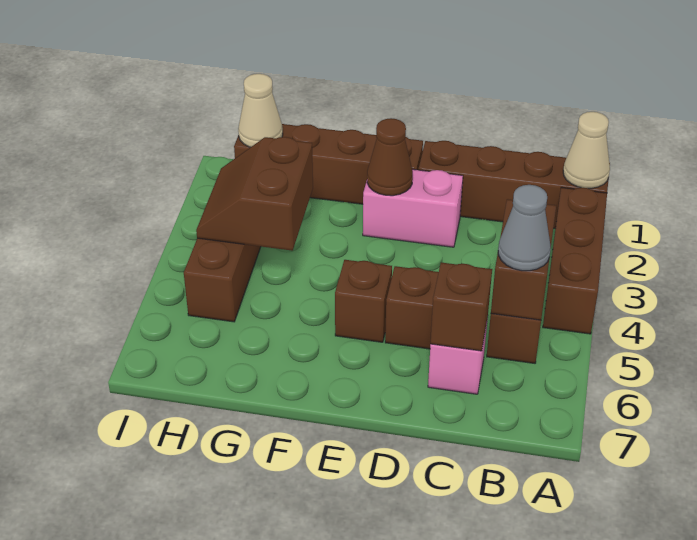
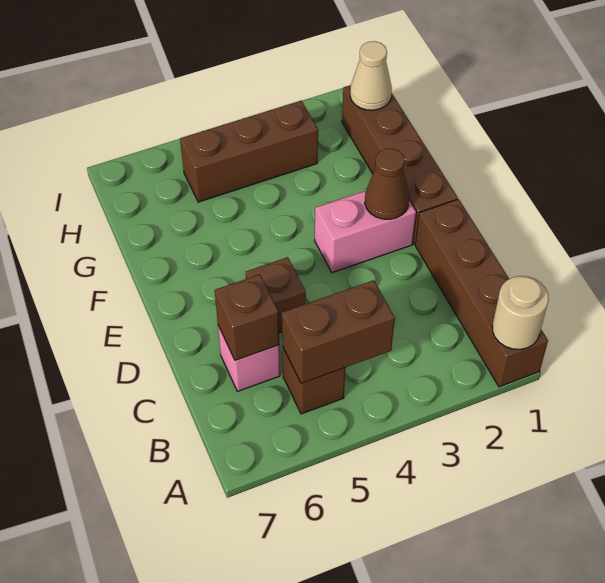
tan 1x1 cone [563,112,610,188] -> tan 1x1 round brick [492,276,549,349]
brown 1x3 brick [543,187,607,334] -> none
grey 1x1 cone [498,185,551,271] -> none
pink 1x2 brick [363,169,463,247] -> pink 1x2 brick turned to [315,191,416,273]
brown 1x1 brick [335,260,392,342] -> none
brown 2x2 slope [196,137,313,251] -> none

